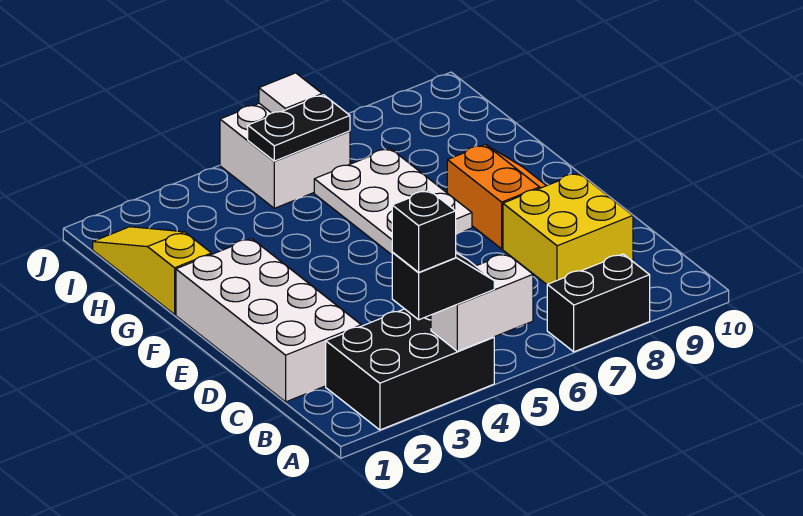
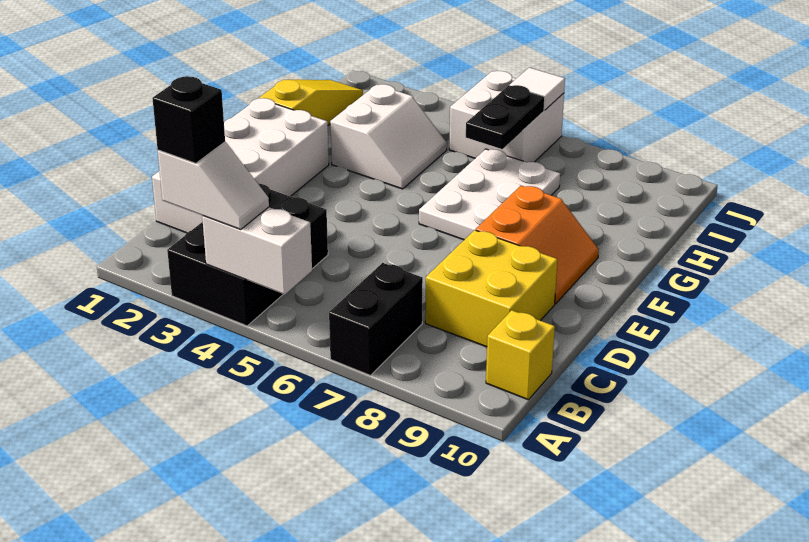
black 2x3 brick [326,309,494,430] -> black 2x3 brick turned to [167,184,328,326]
black 1x2 slope [392,253,494,320] -> white 1x2 slope [158,142,269,230]
black 1x2 brick [547,254,650,352] -> black 1x2 brick turned to [329,263,423,375]
none -> yellow 1x1 brick [486,310,555,400]
none -> white 2x2 slope [330,84,447,189]
black 1x2 plate [248,95,350,161] -> black 1x2 plate turned to [466,85,545,149]

